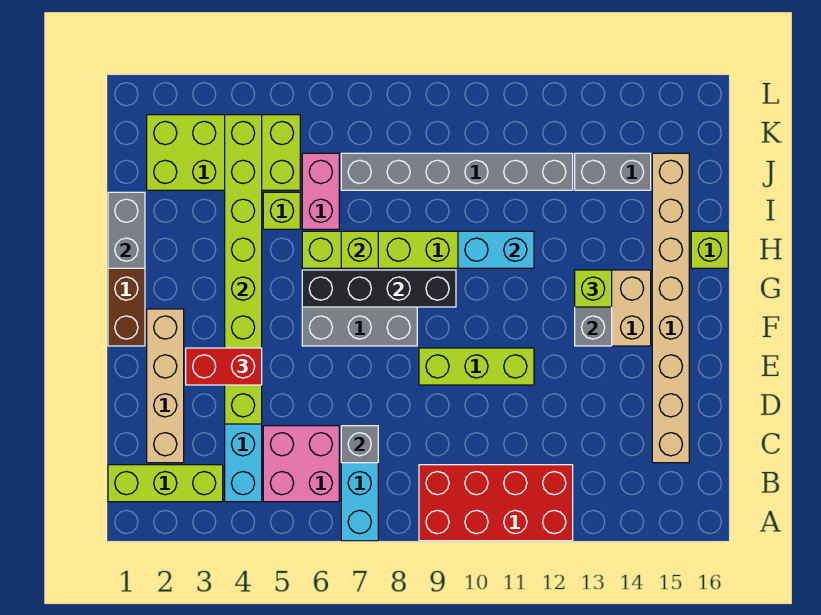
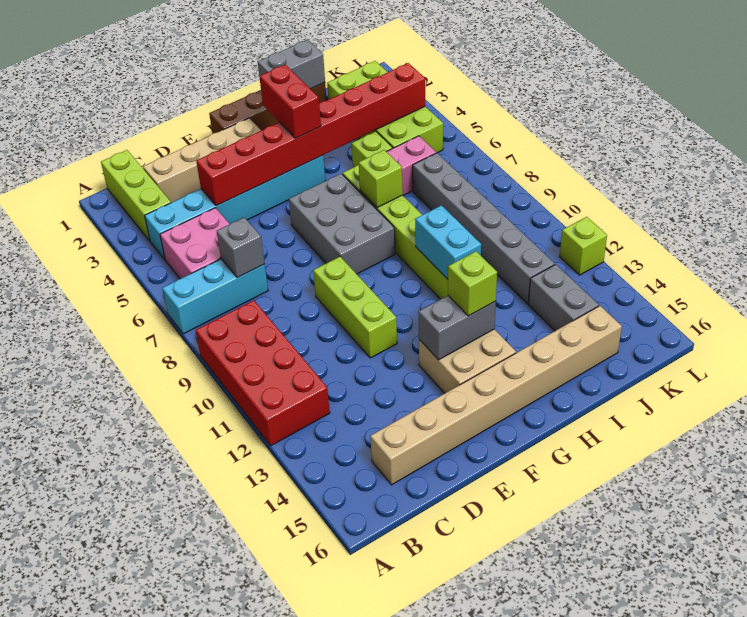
lime 1x8 brick [225,115,262,424] -> red 1x8 brick [196,63,425,206]
red 1x2 brick [186,348,262,385] -> red 1x2 brick moved to [259,65,321,138]
black 1x4 brick [302,270,456,307] -> none
lime 1x1 brick [691,231,728,268] -> lime 1x1 brick moved to [560,217,607,275]

